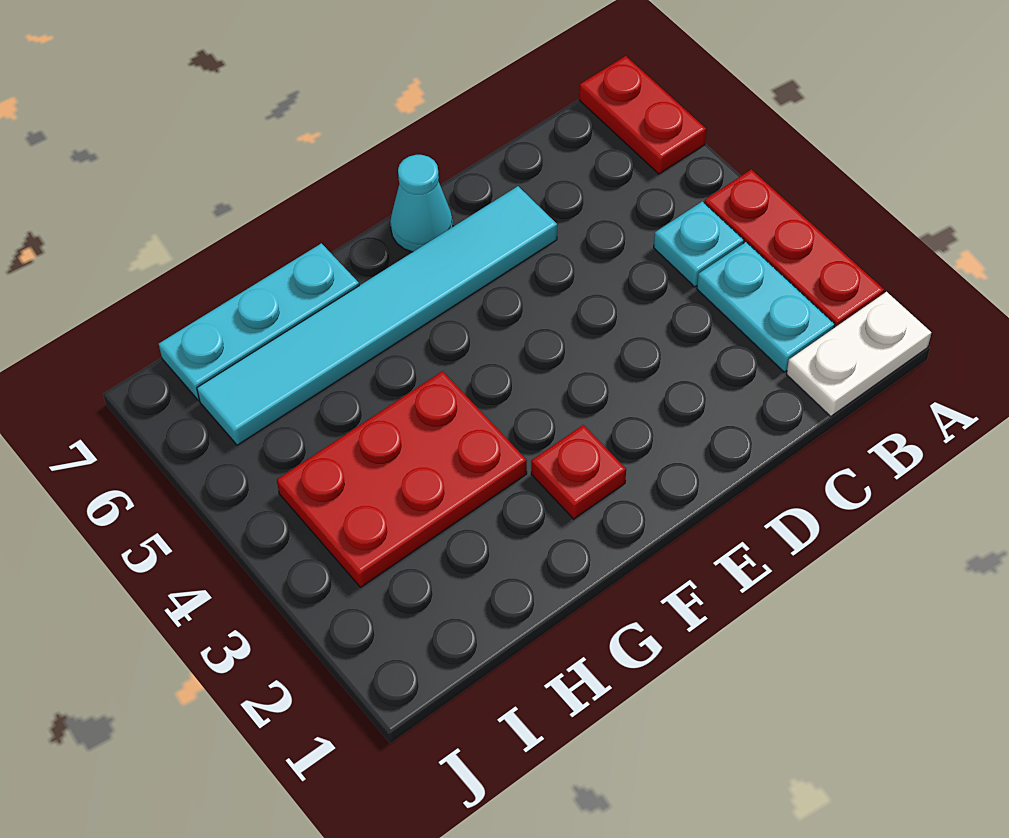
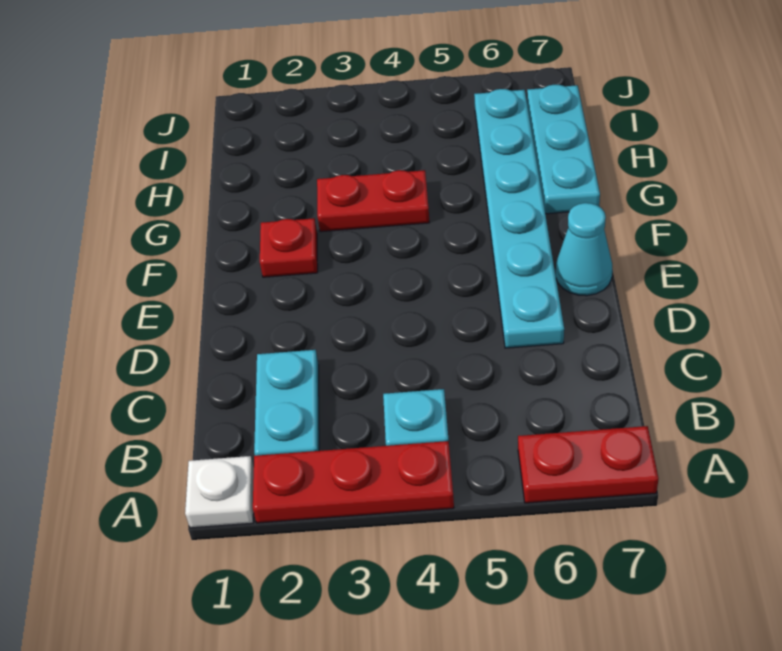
white 1x2 plate [786,292,931,416] -> white 1x1 plate [185,456,254,528]
cyan 1x2 plate [697,242,835,372] -> cyan 1x2 plate turned to [254,350,319,456]
cyan 1x6 tile [197,186,557,445] -> cyan 1x6 plate [474,89,564,348]
red 2x3 plate [277,371,527,587] -> red 1x2 plate [317,170,430,232]

